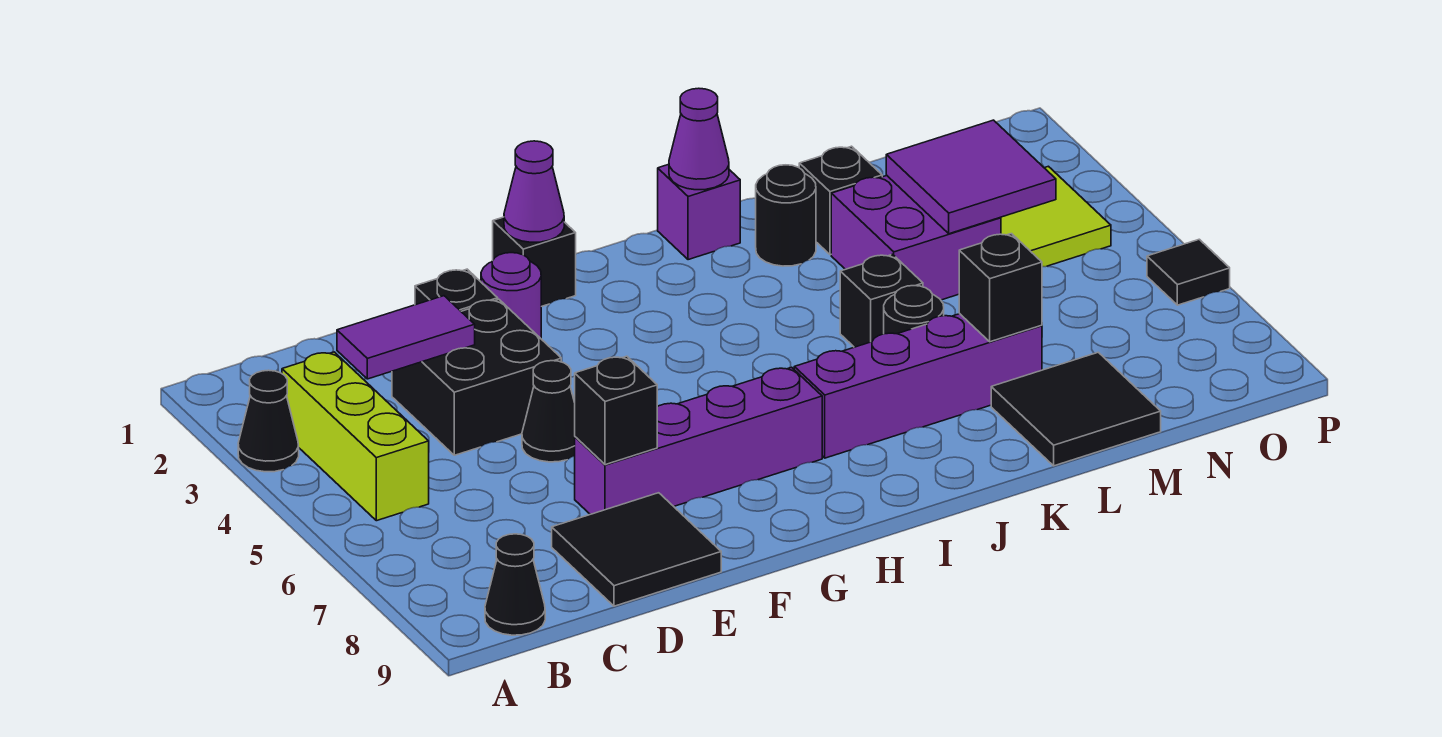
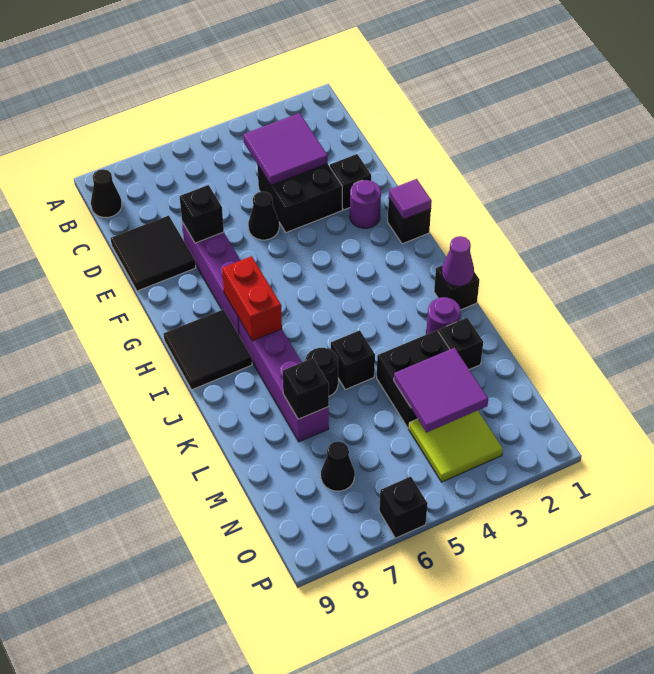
black 1x1 cone [238,370,299,472] -> black 1x1 cone moved to [321,441,355,491]
lime 1x3 brick [282,352,429,521] -> none
purple 1x2 tile [337,296,475,379] -> purple 2x2 tile [243,113,328,185]
purple 1x1 cone [504,141,564,242] -> purple 1x1 tile [389,179,432,219]
none -> red 1x2 brick [222,256,282,341]
purple 1x1 brick [658,164,740,260] -> black 1x1 brick [434,265,480,310]
black 1x1 round brick [756,165,816,266] -> purple 1x1 round brick [426,297,461,334]
purple 2x2 brick [831,176,1001,300] -> black 2x2 brick [377,330,450,428]
black 2x2 tile [991,352,1161,466] -> black 2x2 tile moved to [163,309,252,390]
black 1x1 tile [1147,239,1230,305] -> black 1x1 brick [379,477,428,538]

